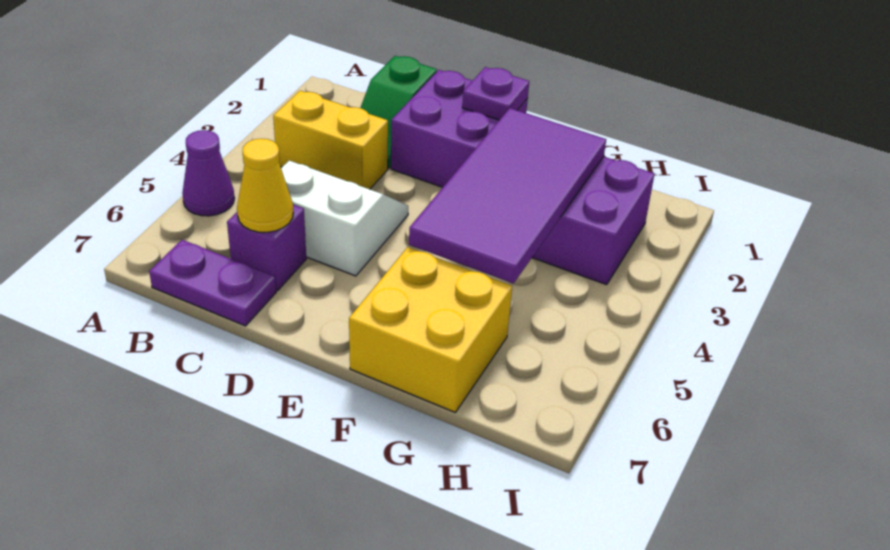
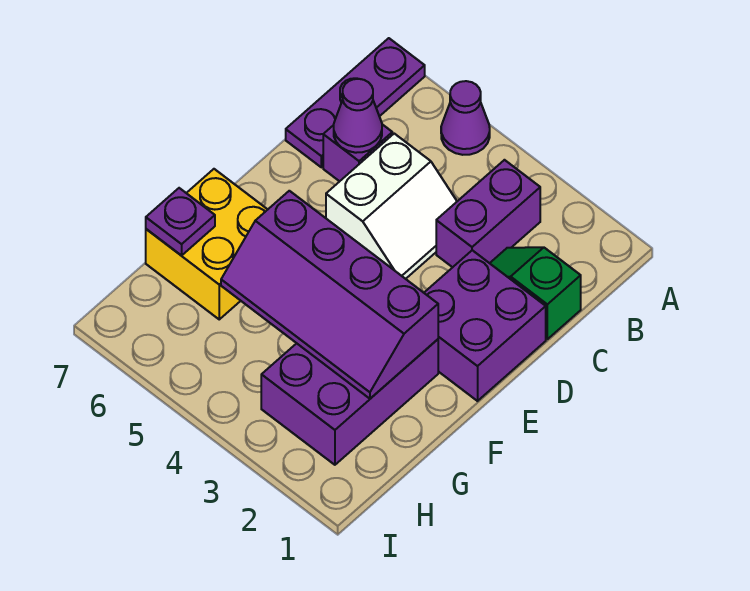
yellow 1x2 brick [273,91,388,189] -> purple 1x2 brick [436,160,540,267]
purple 1x2 plate [149,240,276,326] -> purple 1x3 plate [286,38,425,167]
yellow 1x1 cone [237,139,293,232] -> purple 1x1 cone [334,79,382,153]
purple 1x1 plate [462,67,529,120] -> purple 1x1 plate moved to [146,188,215,256]
purple 2x4 tile [409,108,606,283] -> purple 2x4 slope [221,191,438,399]

